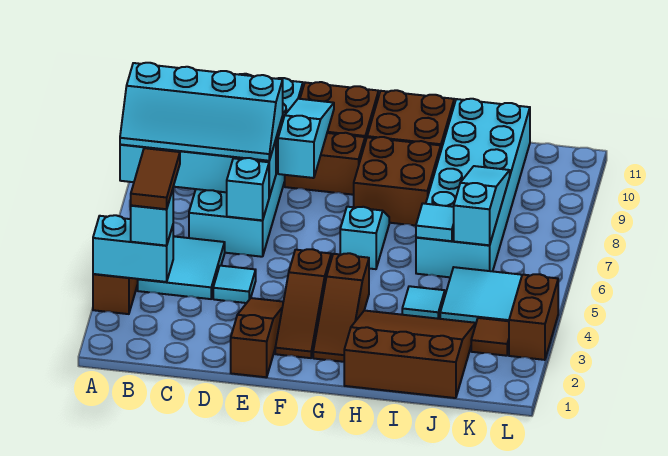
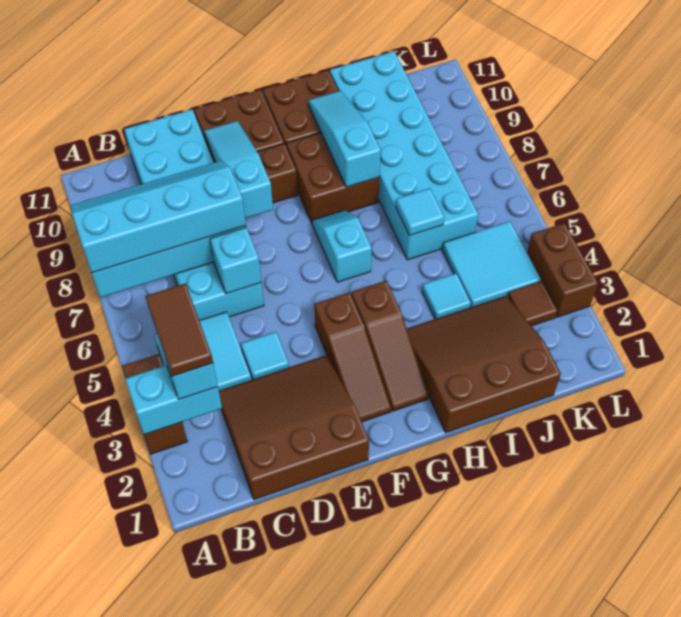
cyan 2x4 slope [120,63,283,161] -> cyan 2x4 slope turned to [70,161,246,273]
brown 1x3 slope [231,298,283,377] -> brown 3x3 slope [219,355,369,500]
cyan 1x3 slope [454,166,510,245] -> cyan 1x3 slope moved to [308,91,381,187]

